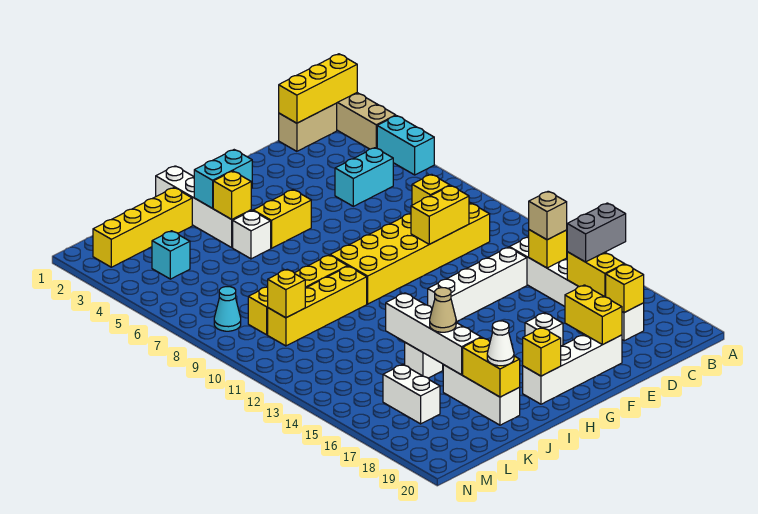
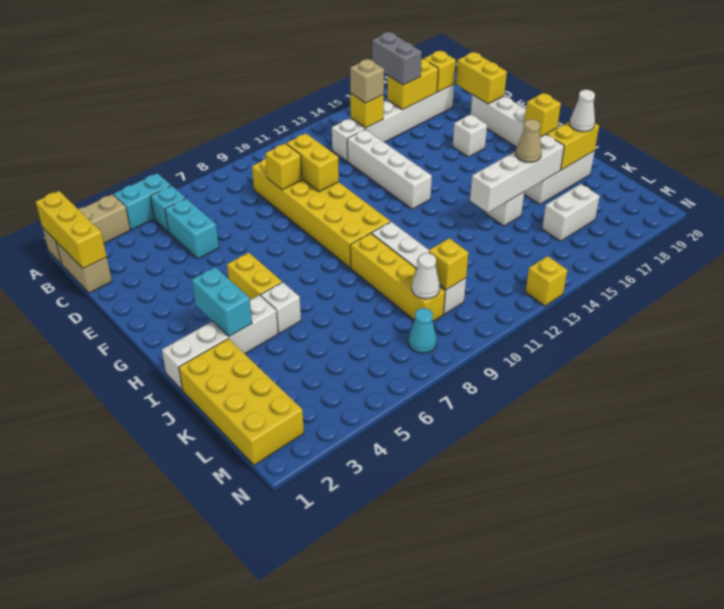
yellow 1x2 brick [565,285,622,345] -> yellow 1x2 brick turned to [456,52,507,104]
yellow 1x1 brick [213,171,251,219] -> yellow 1x1 brick moved to [525,256,567,306]
yellow 1x4 brick [268,266,367,346] -> white 1x4 brick [372,222,466,314]
yellow 1x4 brick [93,188,192,267] -> yellow 2x4 brick [179,339,304,465]
cyan 1x1 brick [152,231,190,279] -> cyan 1x1 brick moved to [150,186,185,232]
none -> white 1x1 cone [412,253,440,299]

